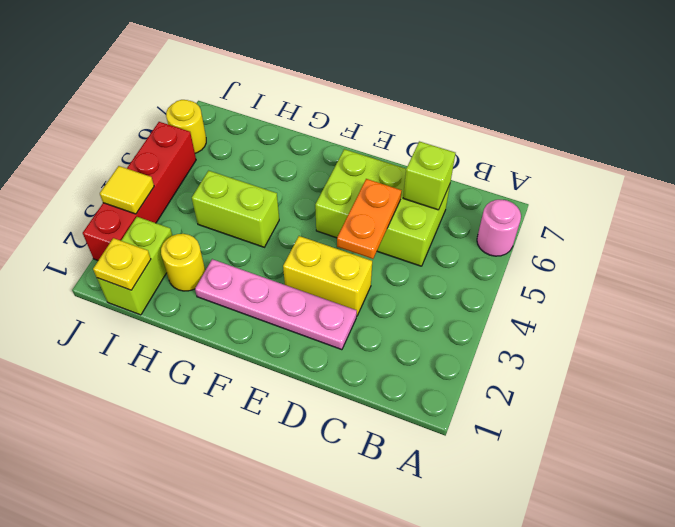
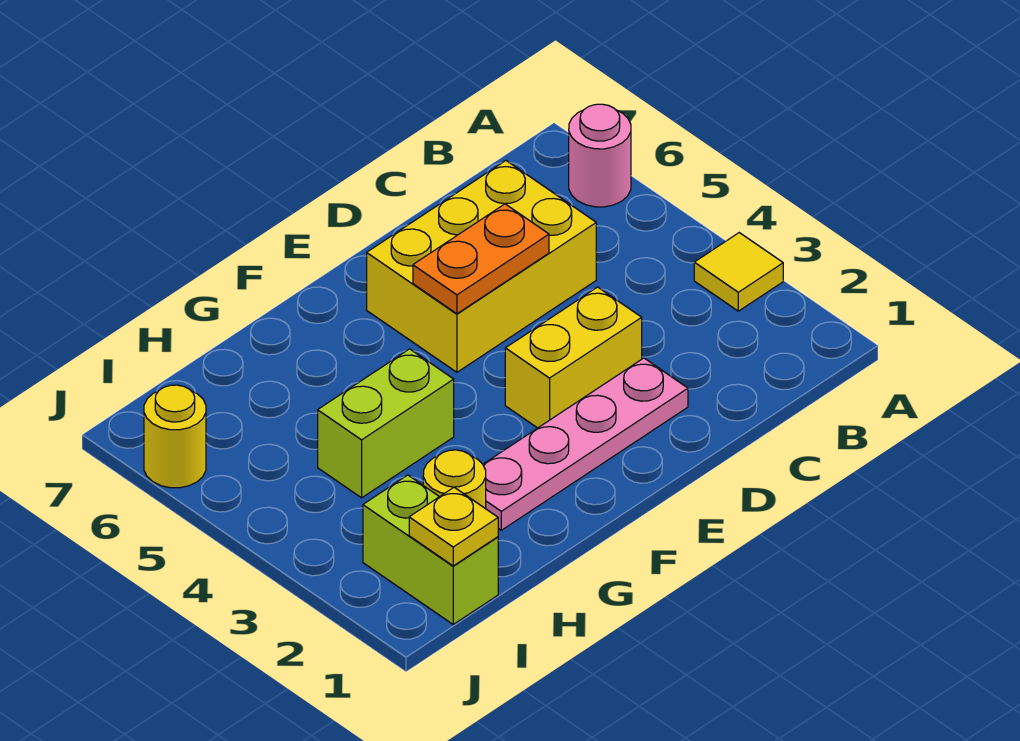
lime 2x3 brick [315,149,450,266] -> yellow 2x3 brick [367,161,596,372]
lime 1x1 brick [403,141,455,210] -> none
orange 1x2 plate [337,179,402,259] -> orange 1x2 plate turned to [413,204,549,314]
red 1x4 brick [83,122,196,260] -> none
yellow 1x1 tile [100,166,154,214] -> yellow 1x1 tile moved to [694,233,783,311]

